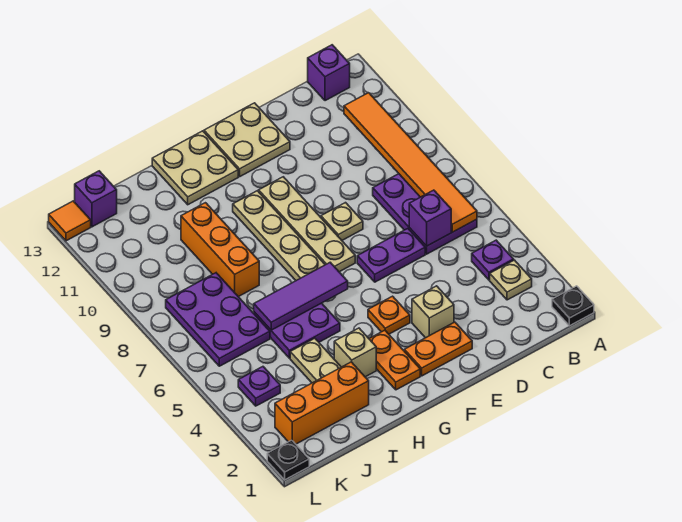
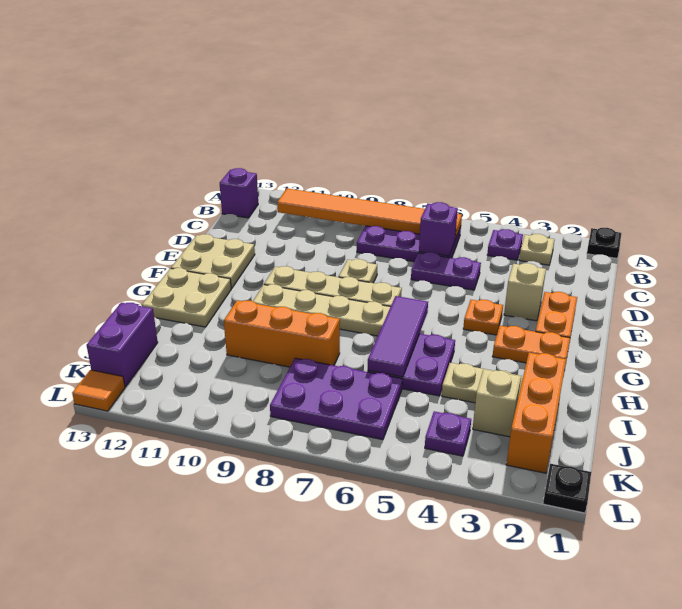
purple 1x2 plate [357,229,425,282] -> purple 1x2 plate turned to [411,252,481,290]
tan 1x1 brick [334,328,376,377] -> tan 1x1 brick moved to [473,369,521,437]
purple 1x1 brick [75,171,117,227] -> purple 1x2 brick [87,303,158,387]

